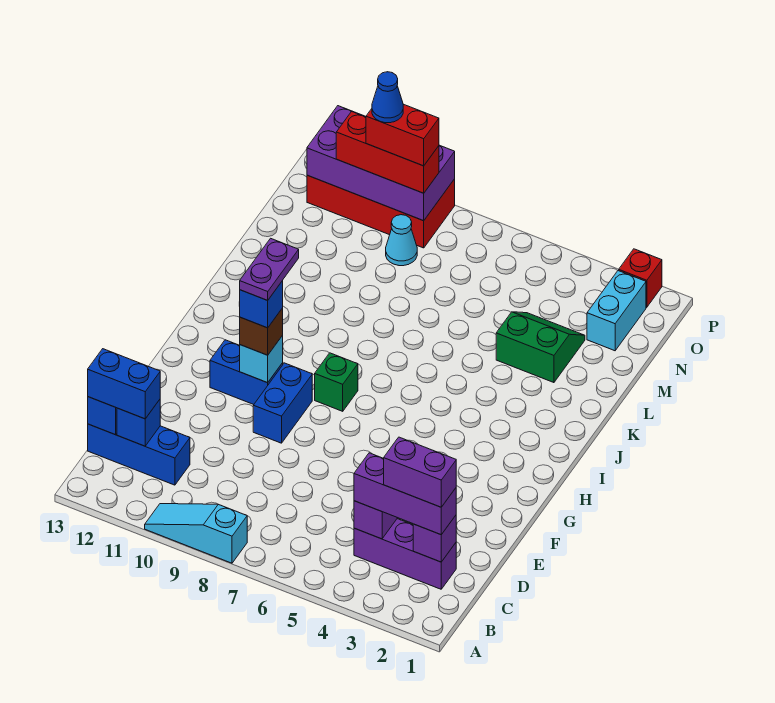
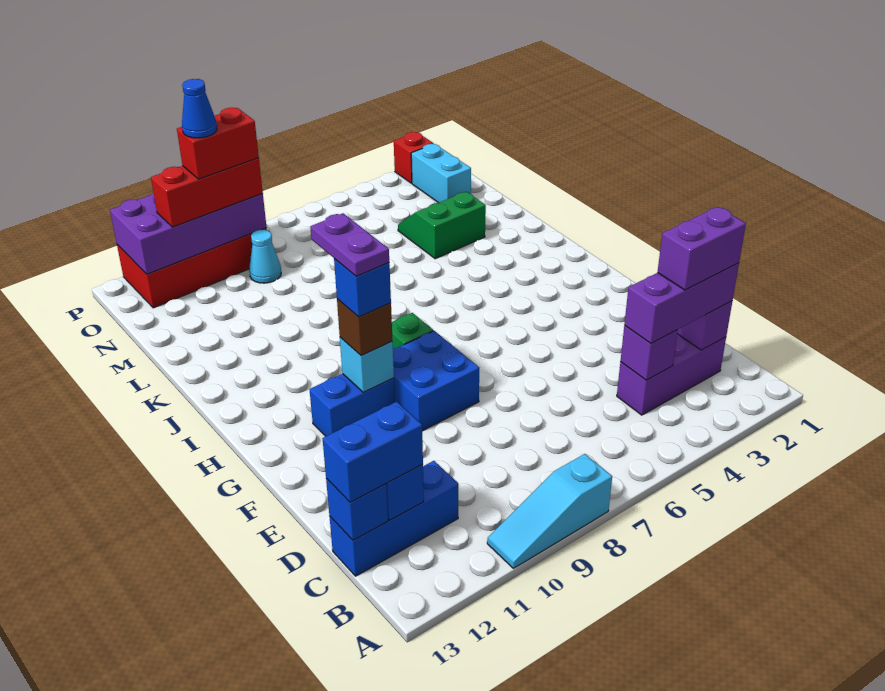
blue 1x2 brick [253,363,312,443] -> blue 2x2 brick [393,331,479,431]

